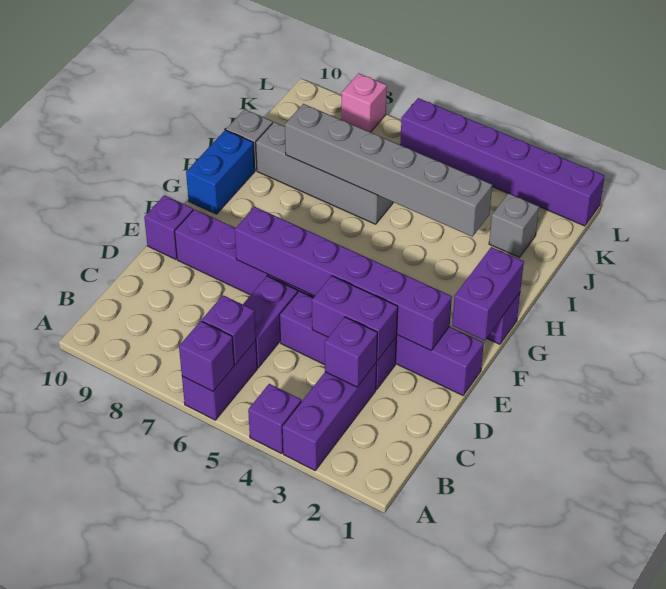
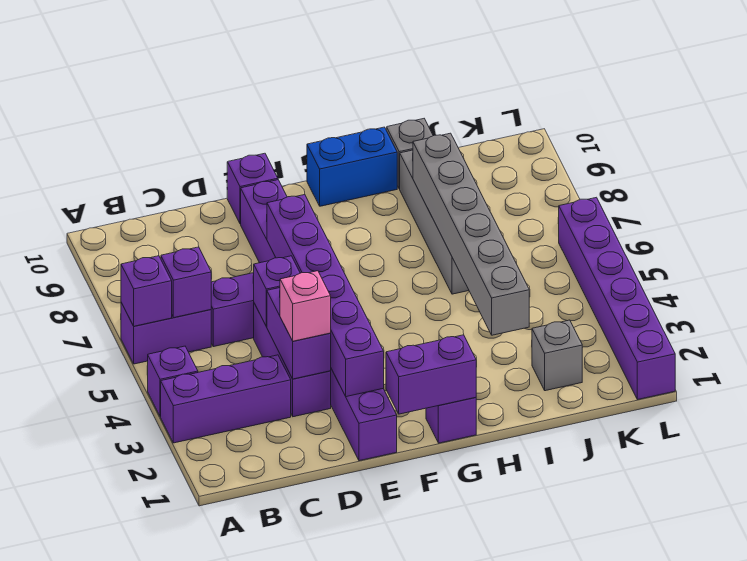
purple 1x1 brick [325,317,377,387] -> purple 1x1 brick moved to [254,256,300,326]
pink 1x1 brick [341,73,387,132] -> pink 1x1 brick moved to [280,271,331,341]

